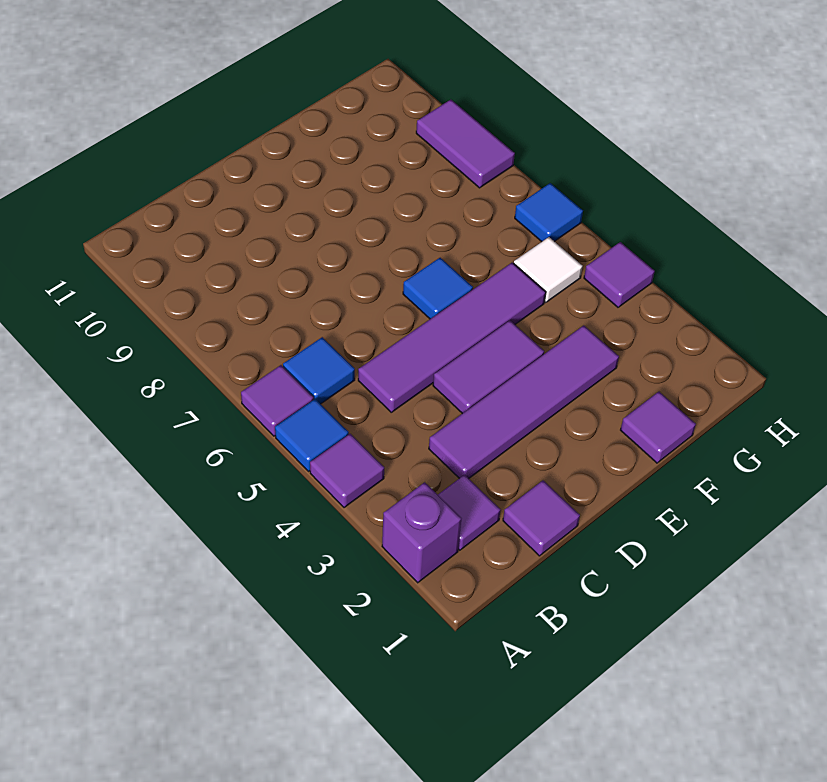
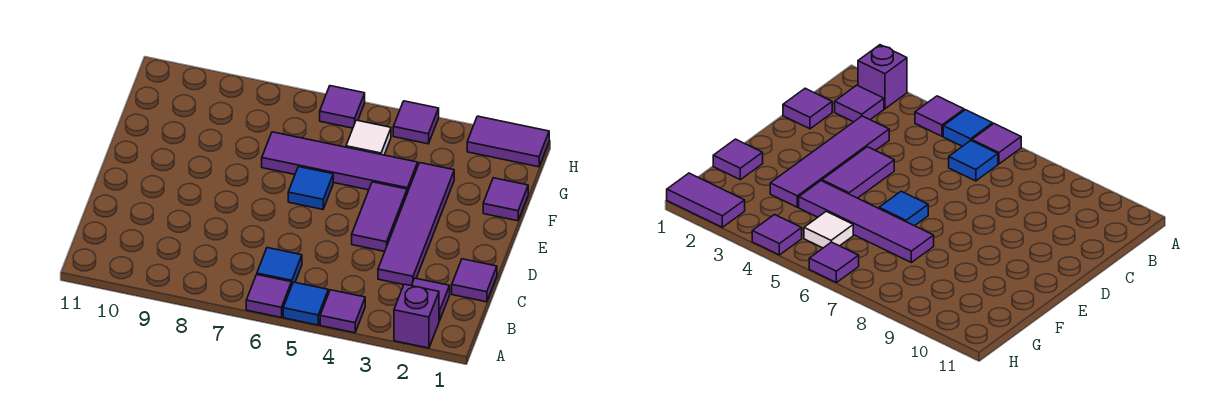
purple 1x4 tile [358,263,546,412] -> purple 1x4 tile turned to [262,132,418,193]
blue 1x1 tile [515,183,583,242] -> purple 1x1 tile [320,86,365,128]
purple 1x2 tile [416,100,515,188] -> purple 1x2 tile moved to [467,116,549,167]

